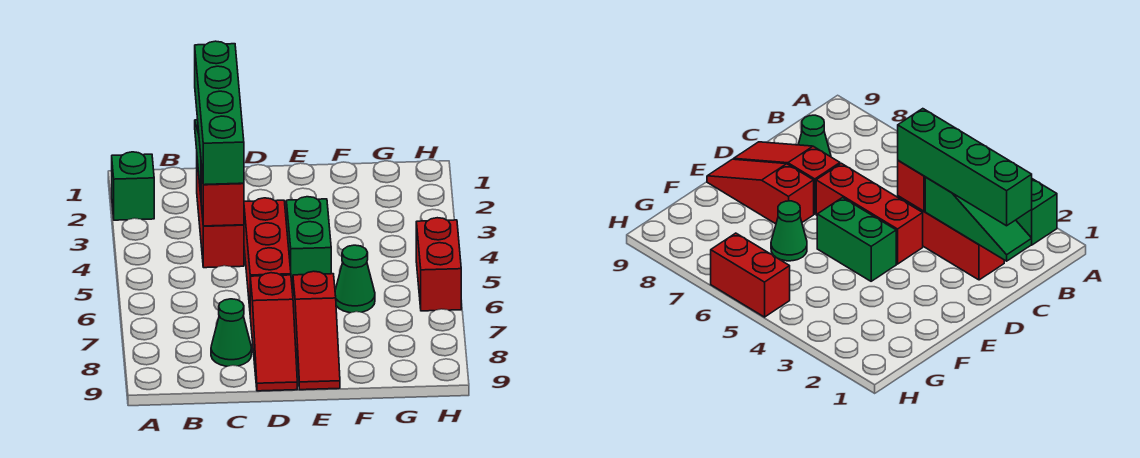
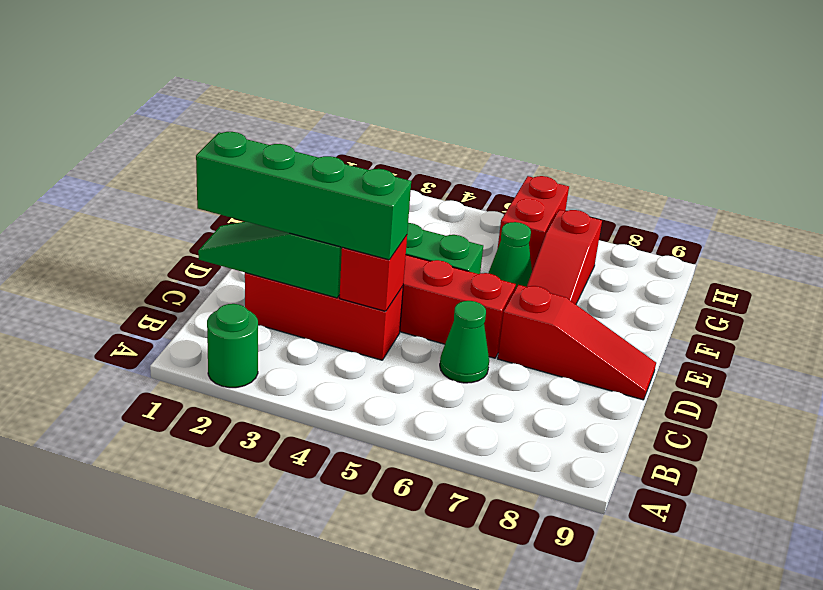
green 1x1 brick [112,152,154,220] -> green 1x1 round brick [207,304,258,388]
green 1x1 cone [211,299,252,366] -> green 1x1 cone moved to [440,301,489,383]
red 1x3 slope [293,271,340,390] -> red 1x3 slope turned to [527,210,602,304]
red 1x2 brick [416,218,461,311] -> red 1x2 brick turned to [498,176,569,271]

